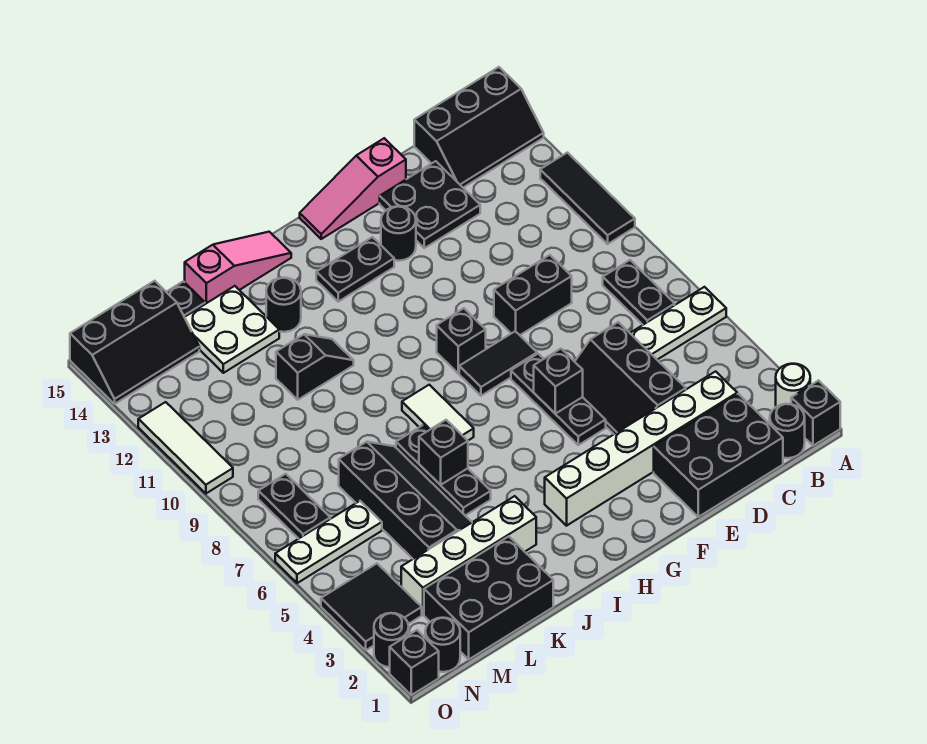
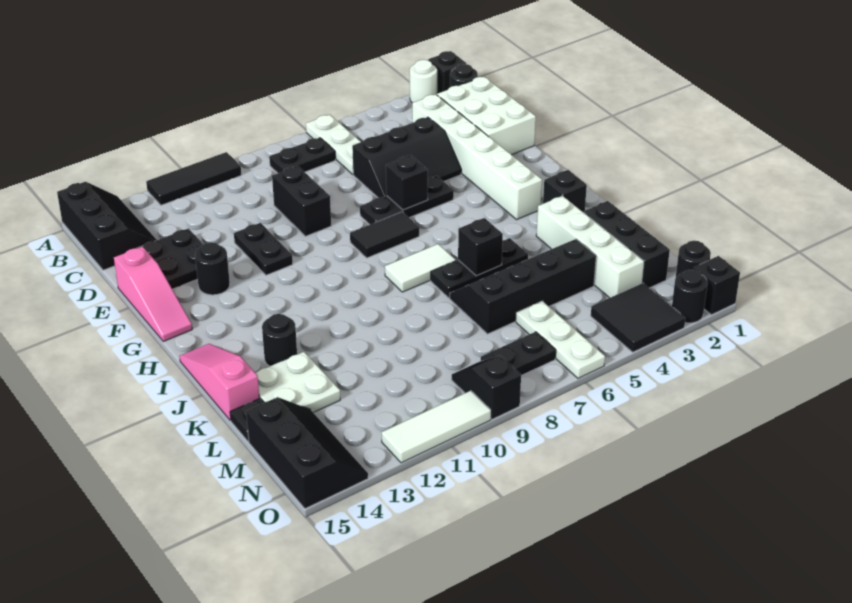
black 2x3 brick [654,394,783,517] -> white 2x3 brick [437,77,536,155]
black 1x2 tile [459,331,537,396] -> black 1x2 tile turned to [350,212,419,258]
black 1x1 brick [437,308,486,373] -> black 1x1 brick moved to [543,170,587,212]
black 1x2 plate [316,237,394,302] -> black 1x2 plate moved to [234,223,293,275]
black 1x2 slope [276,334,354,400] -> black 1x2 slope moved to [452,355,521,419]
black 2x3 brick [424,536,553,659] -> black 1x3 brick [583,201,670,288]

